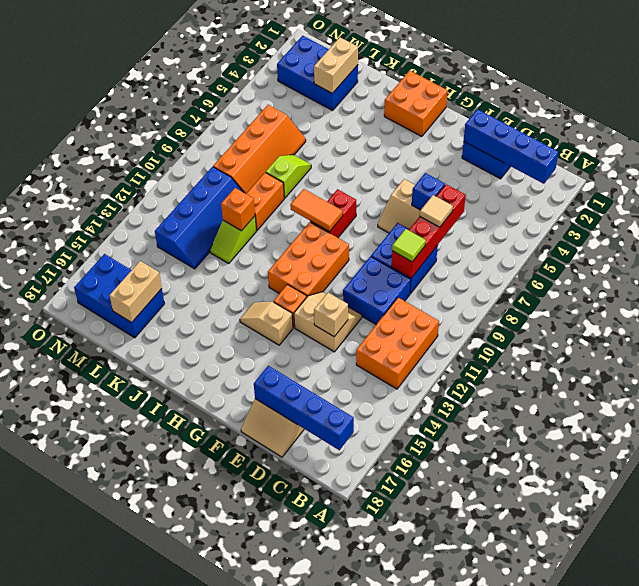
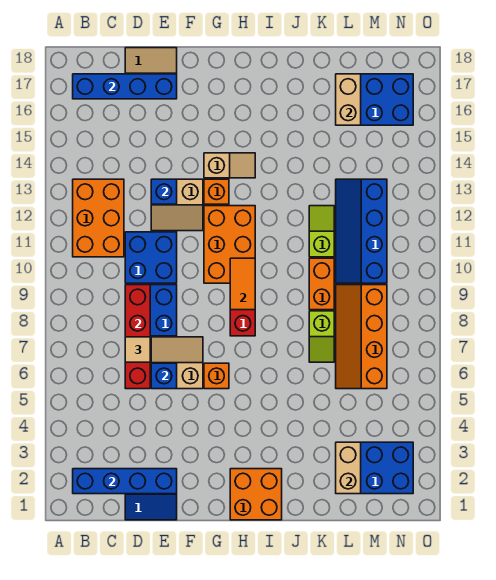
lime 1x1 tile [392,229,426,262] -> none
tan 1x1 brick [314,293,348,337] -> blue 1x1 brick [151,179,177,204]
orange 1x2 tile [290,189,343,232] -> orange 1x2 tile turned to [230,258,255,310]
orange 1x1 brick [221,188,255,231] -> orange 1x1 brick moved to [204,363,229,389]

